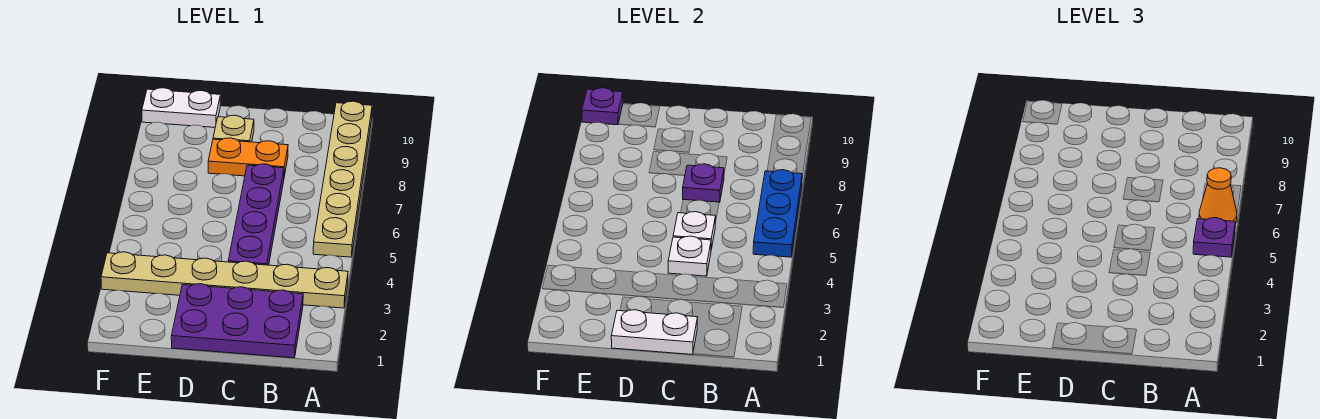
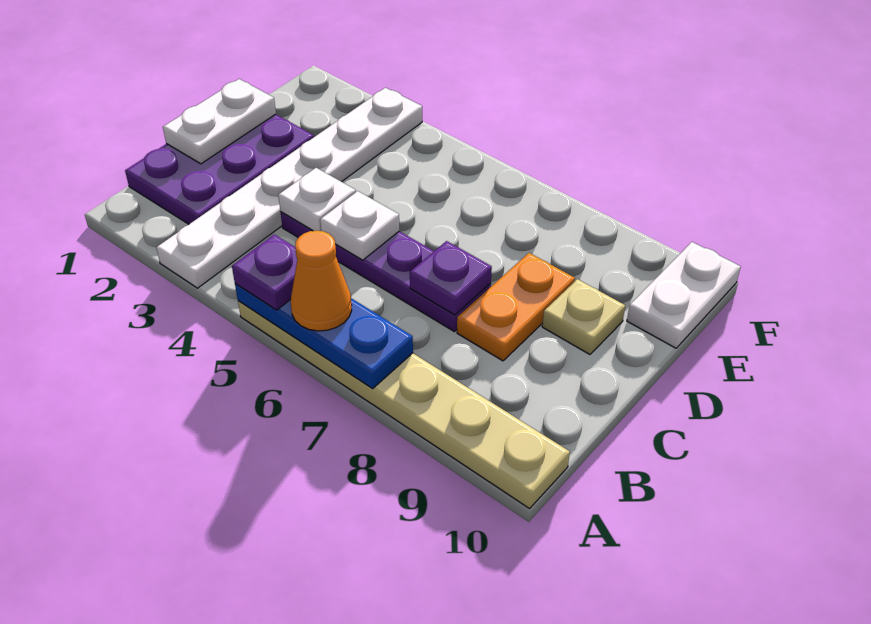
tan 1x6 plate [101,252,348,308] -> white 1x6 plate [156,88,422,288]
purple 1x1 plate [582,88,623,125] -> none

